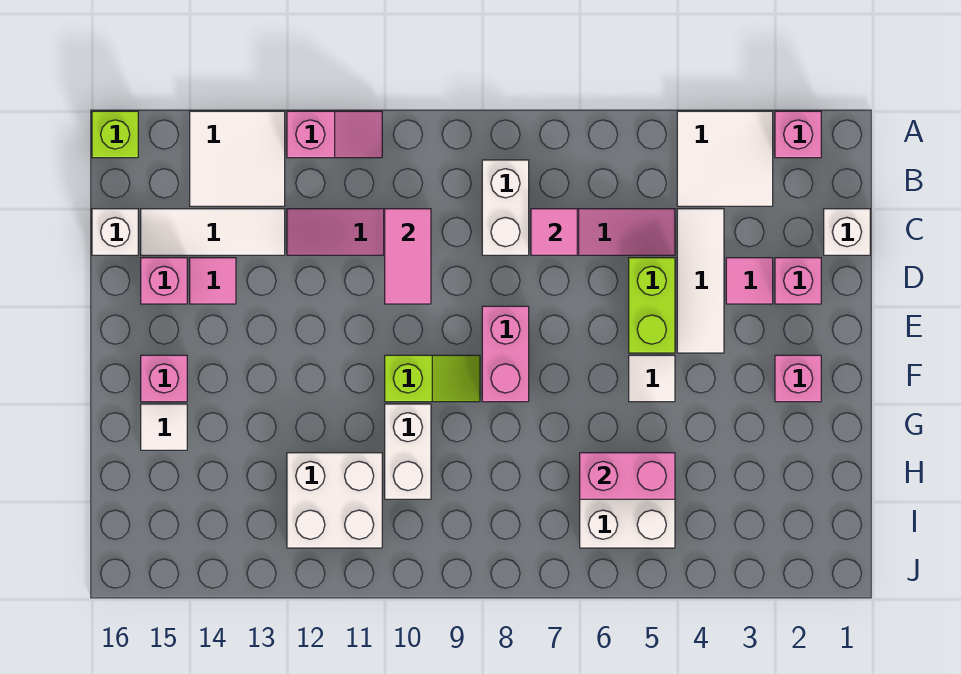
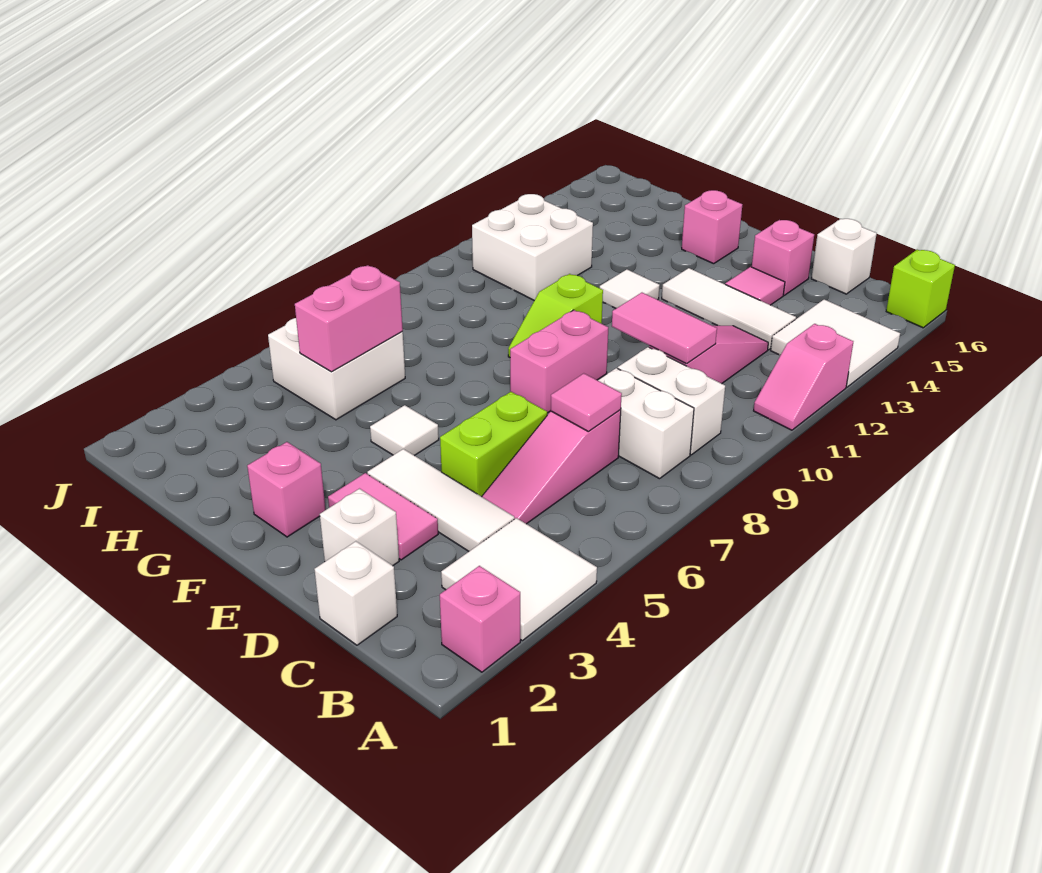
white 1x3 tile [141,209,285,255] -> white 1x3 tile turned to [662,268,796,350]
pink 1x1 brick [775,258,821,304] -> white 1x1 brick [320,489,399,566]
pink 1x1 tile [726,258,773,304] -> pink 1x2 tile [328,473,438,560]
lime 1x2 brick [629,258,675,353] -> lime 1x2 brick turned to [440,392,547,497]
pink 1x2 brick [482,306,529,402] -> pink 1x2 brick turned to [510,310,608,413]
white 1x2 brick [385,404,431,499] -> white 1x2 brick moved to [618,347,725,455]
white 1x1 tile [141,404,187,450] -> white 1x1 tile moved to [600,269,660,308]

